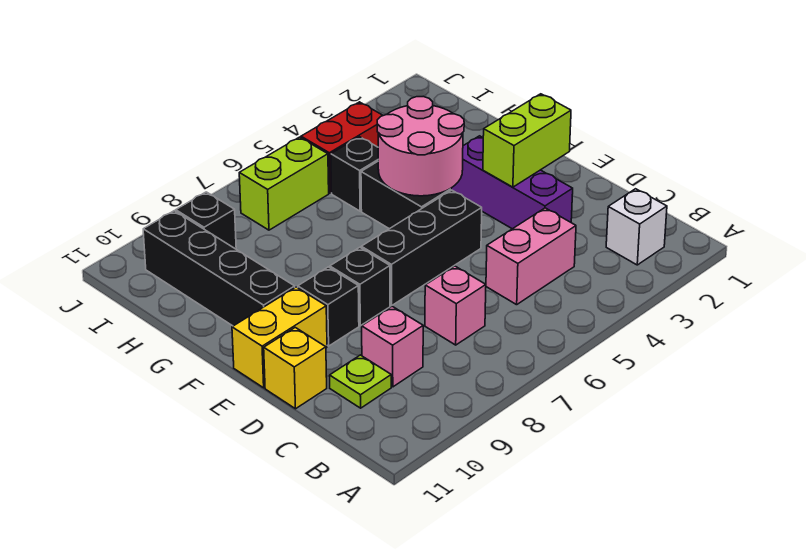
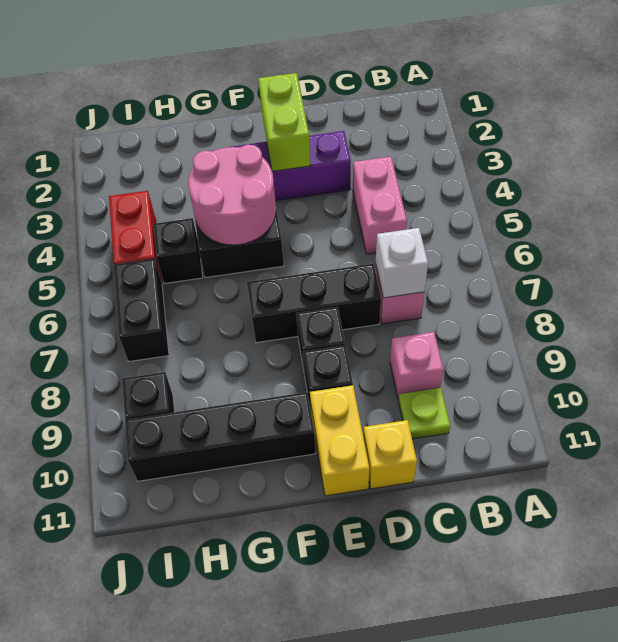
white 1x1 brick [606,189,667,265] -> white 1x1 brick moved to [376,228,428,298]
black 1x3 brick [361,190,482,306] -> black 1x3 brick turned to [247,264,381,343]
lime 1x2 brick [239,137,329,230] -> black 1x2 brick [114,259,169,362]

